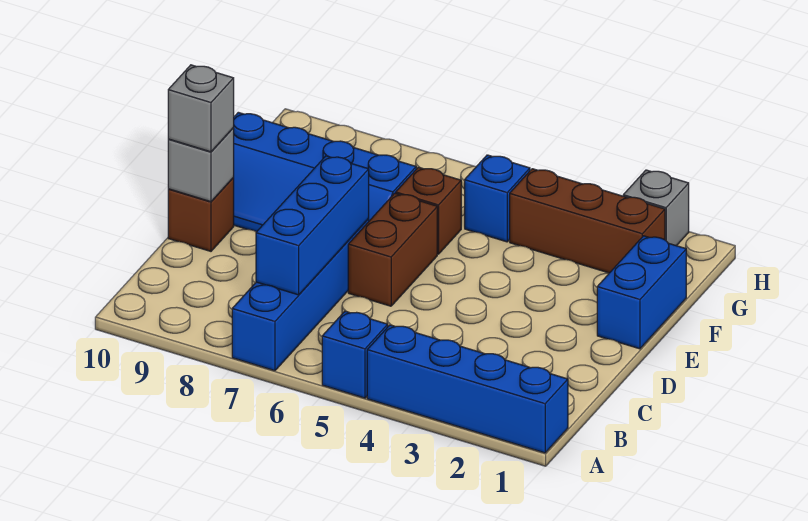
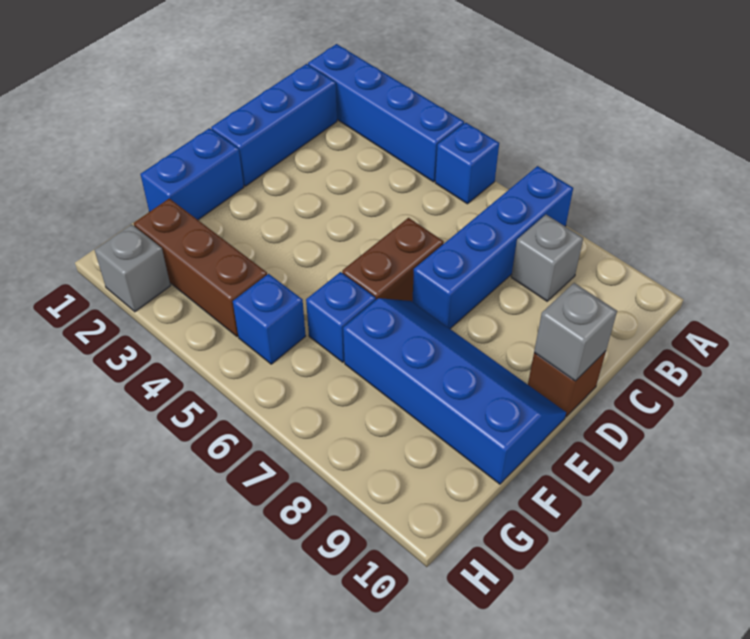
blue 1x3 brick [256,156,369,295] -> blue 1x3 brick moved to [211,64,337,186]
grey 1x1 brick [168,65,234,152] -> grey 1x1 brick moved to [511,215,583,301]
brown 1x1 brick [396,167,461,254] -> blue 1x1 brick [306,272,376,362]

